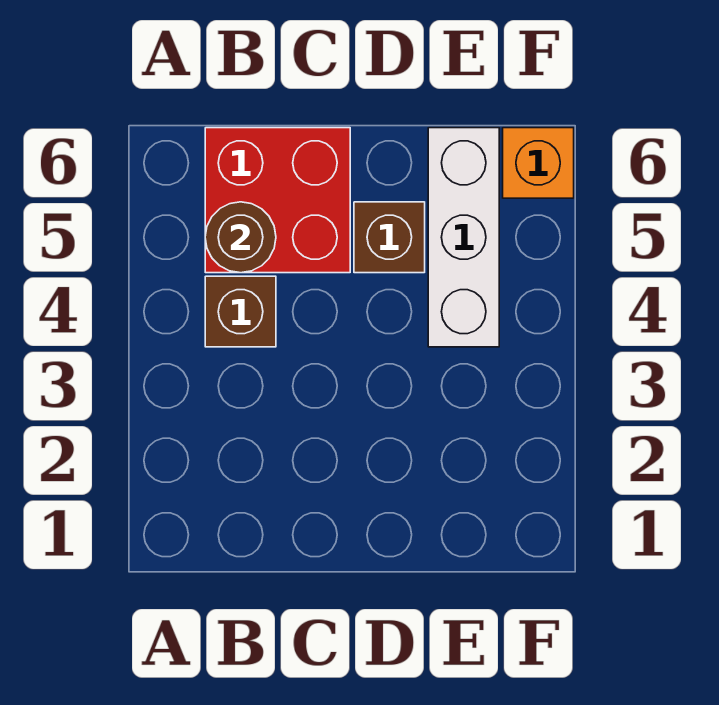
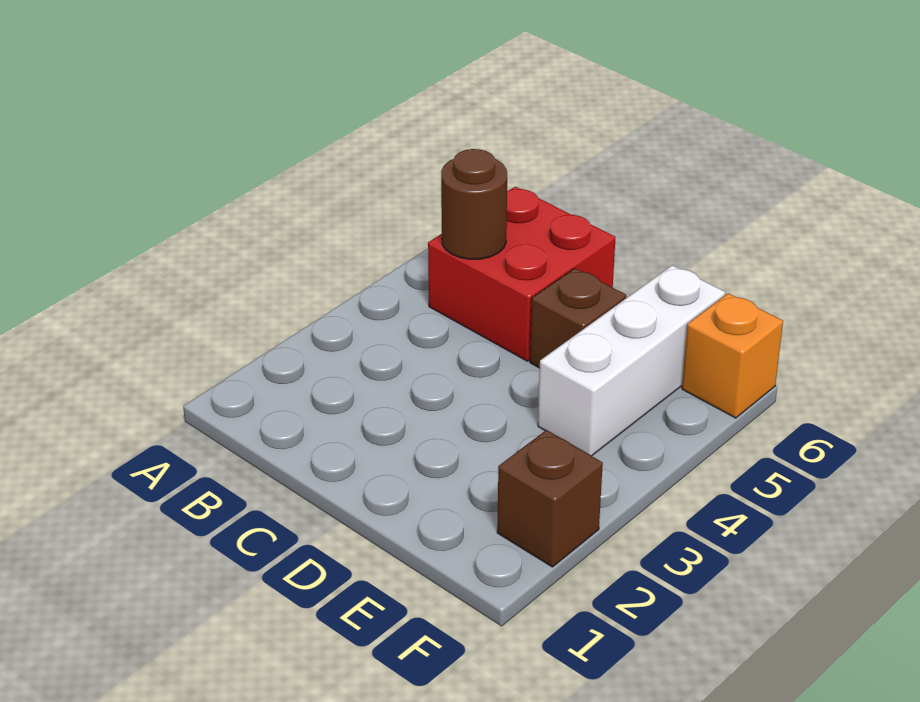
brown 1x1 brick [205,276,276,347] -> brown 1x1 brick moved to [497,430,603,567]

